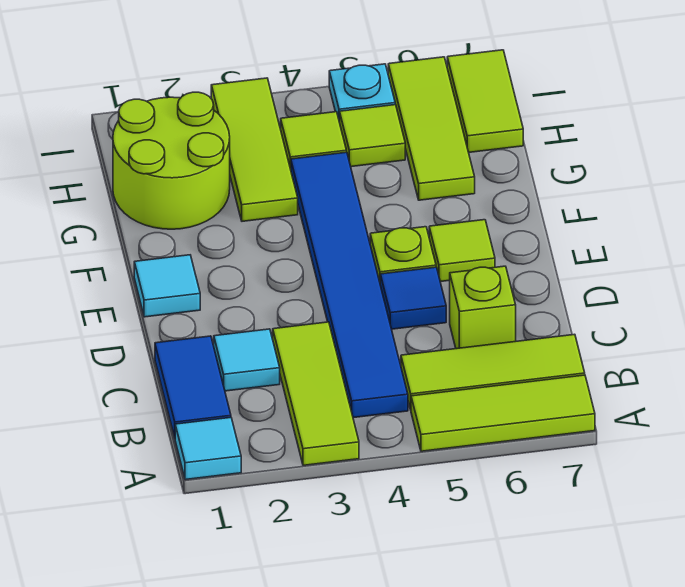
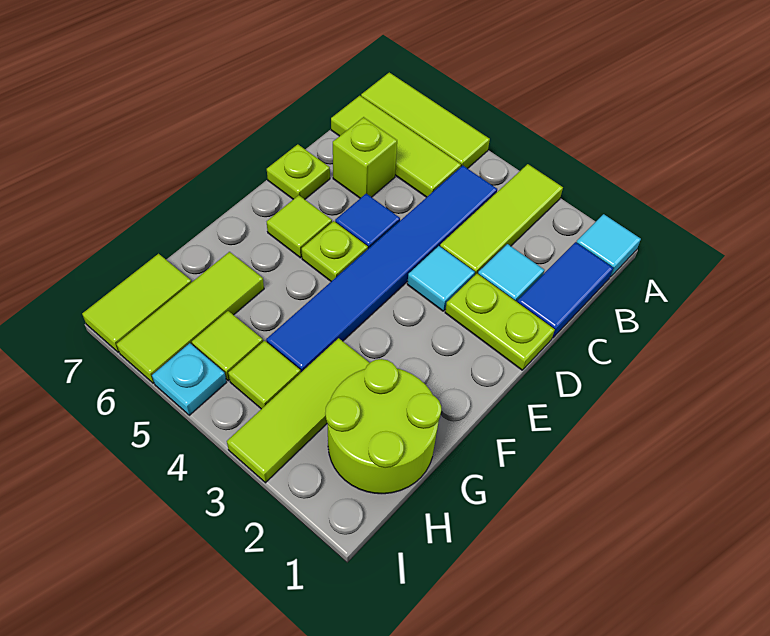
none -> lime 1x2 plate [445,274,555,370]
none -> lime 1x1 plate [267,144,330,199]
cyan 1x1 tile [134,255,200,317] -> cyan 1x1 tile moved to [407,246,475,311]

